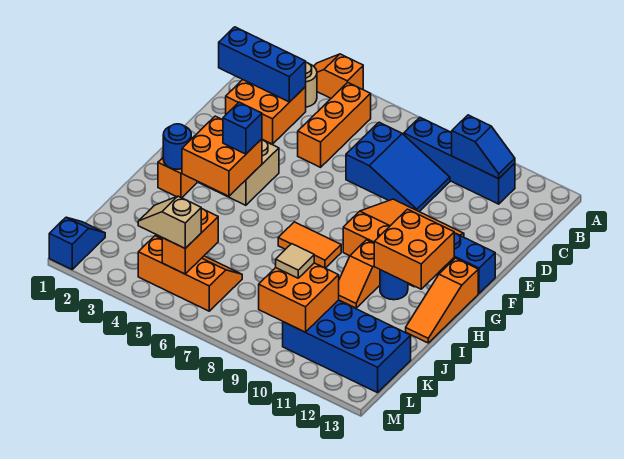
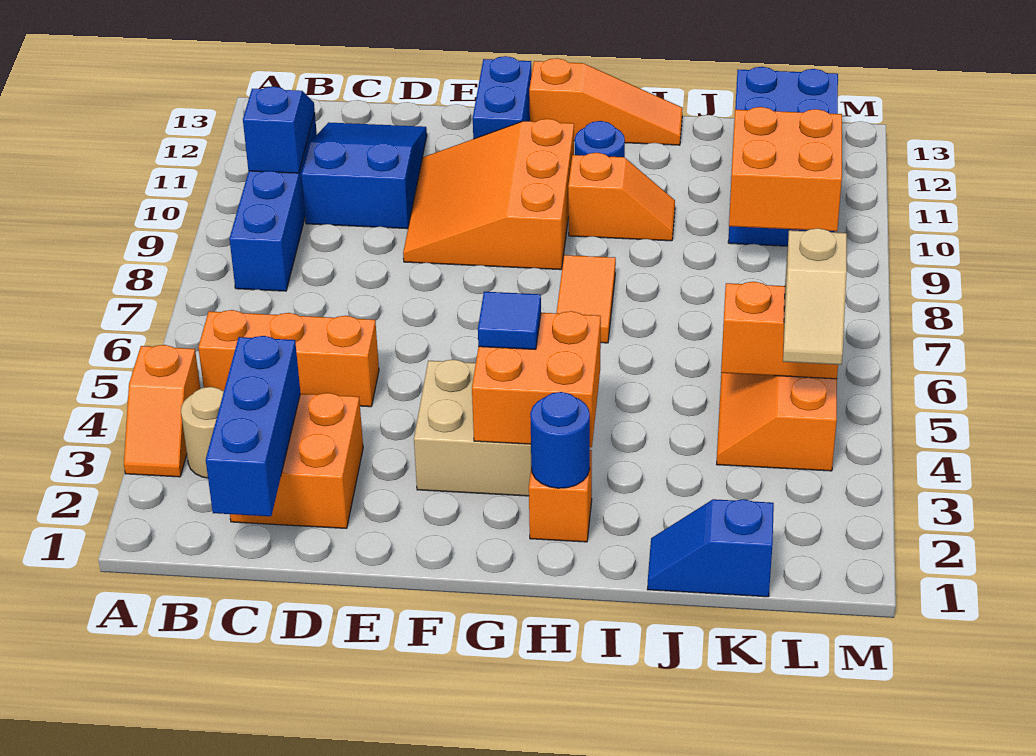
blue 2x3 slope [346,122,450,211] -> blue 2x3 slope moved to [301,122,427,229]
blue 1x1 brick [223,102,262,154] -> blue 1x1 tile [478,292,541,349]
orange 2x2 brick [374,209,454,289] -> none
tan 1x1 tile [276,244,314,278] -> none
blue 1x2 slope [49,218,105,269] -> blue 1x2 slope moved to [647,499,774,597]

